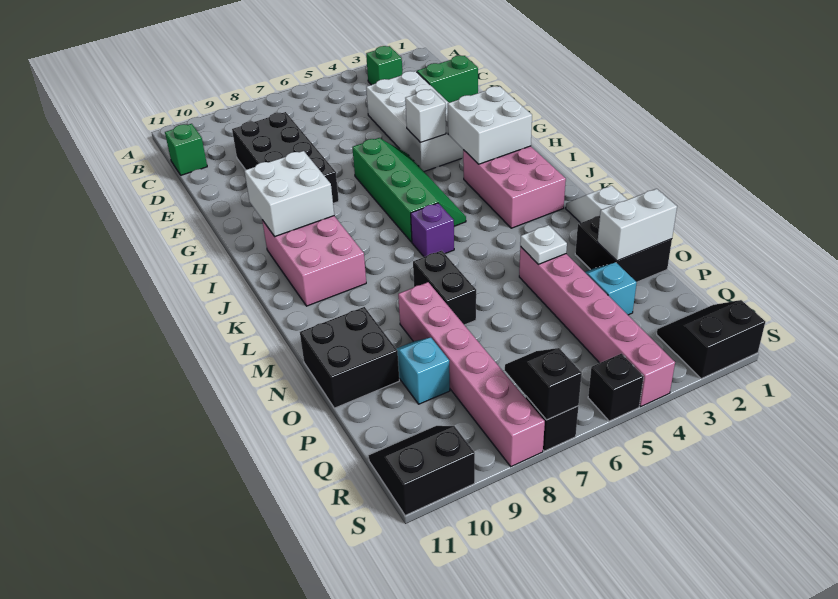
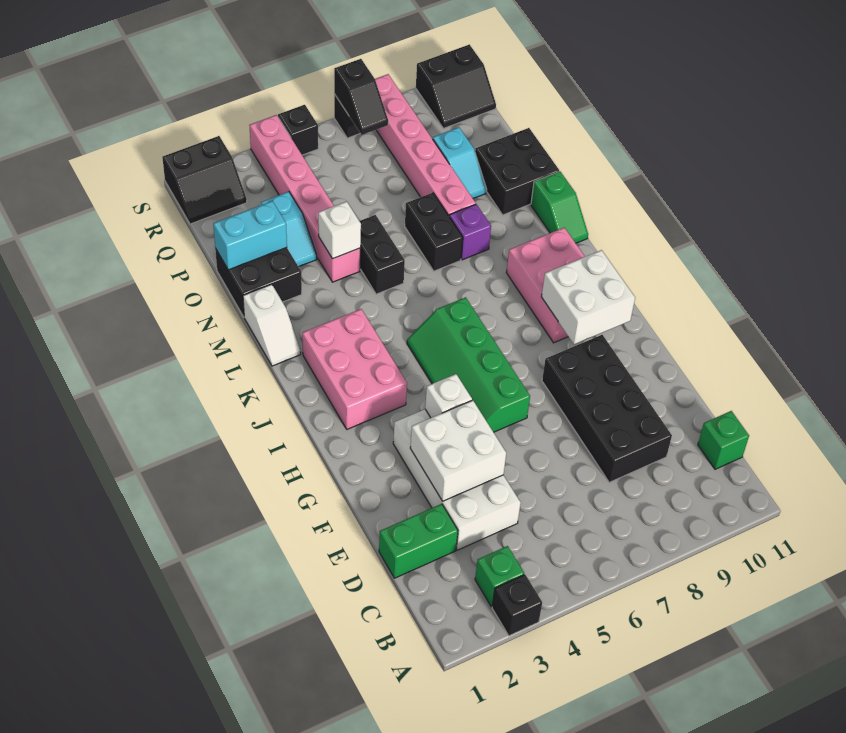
none -> black 1x1 brick [492,575,542,636]
white 2x2 brick [448,86,532,164] -> white 2x2 brick moved to [410,400,506,501]
purple 1x1 brick [411,203,454,257] -> purple 1x1 brick moved to [449,204,491,260]
none -> green 1x2 slope [531,171,588,243]
none -> black 1x2 brick [360,215,405,294]
white 1x1 plate [520,225,567,264] -> white 1x1 brick [318,201,361,259]
white 1x2 brick [598,189,677,261] -> cyan 1x2 brick [213,201,287,270]

